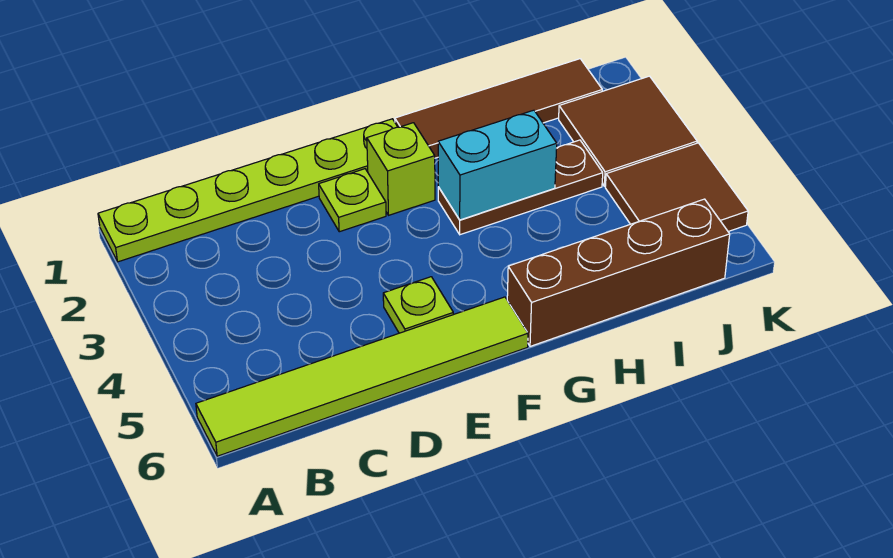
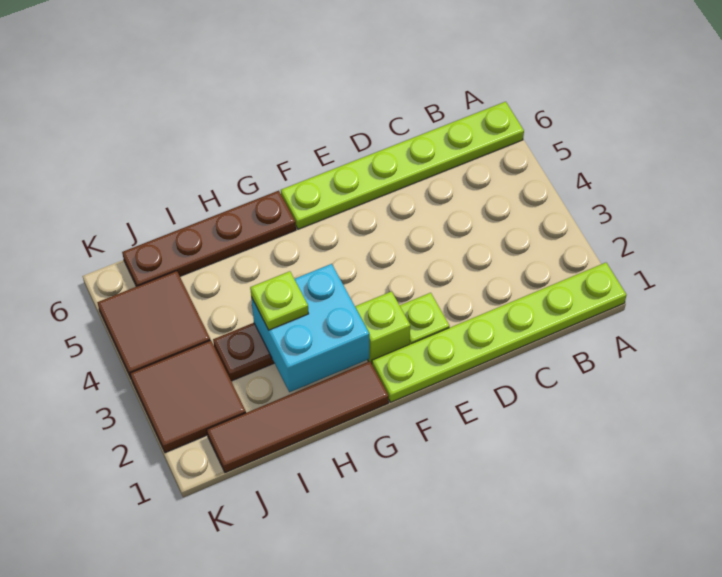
lime 1x6 tile [196,297,528,456] -> lime 1x6 plate [281,102,524,229]
lime 1x1 plate [383,277,453,333] -> lime 1x1 plate moved to [250,271,309,330]
cyan 1x2 brick [438,110,557,220] -> cyan 2x2 brick [251,264,369,392]
brown 1x4 brick [507,199,730,346] -> brown 1x4 plate [122,191,296,287]

